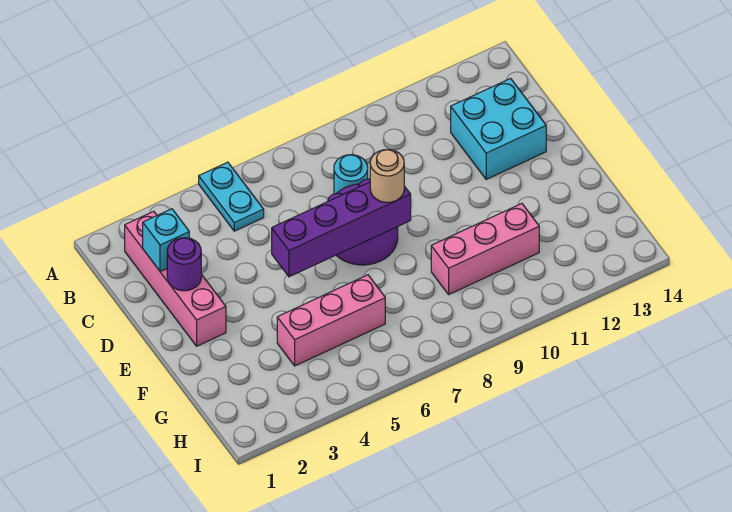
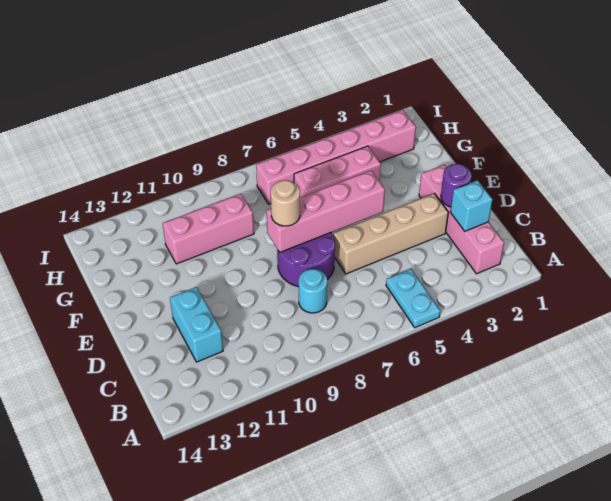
cyan 2x2 brick [451,78,546,179] -> cyan 1x2 brick [170,287,223,362]
none -> tan 1x4 brick [333,193,448,274]
purple 1x4 brick [272,182,411,277] -> pink 1x4 brick [267,171,385,252]
none -> pink 1x6 brick [256,110,416,204]

